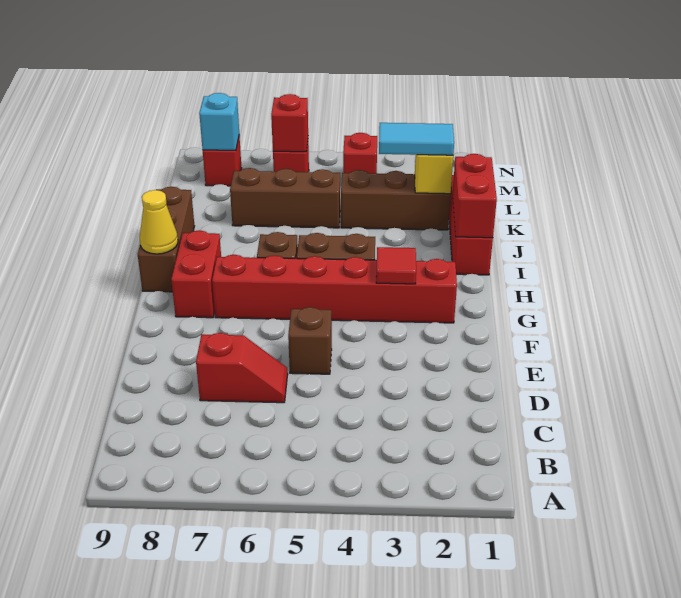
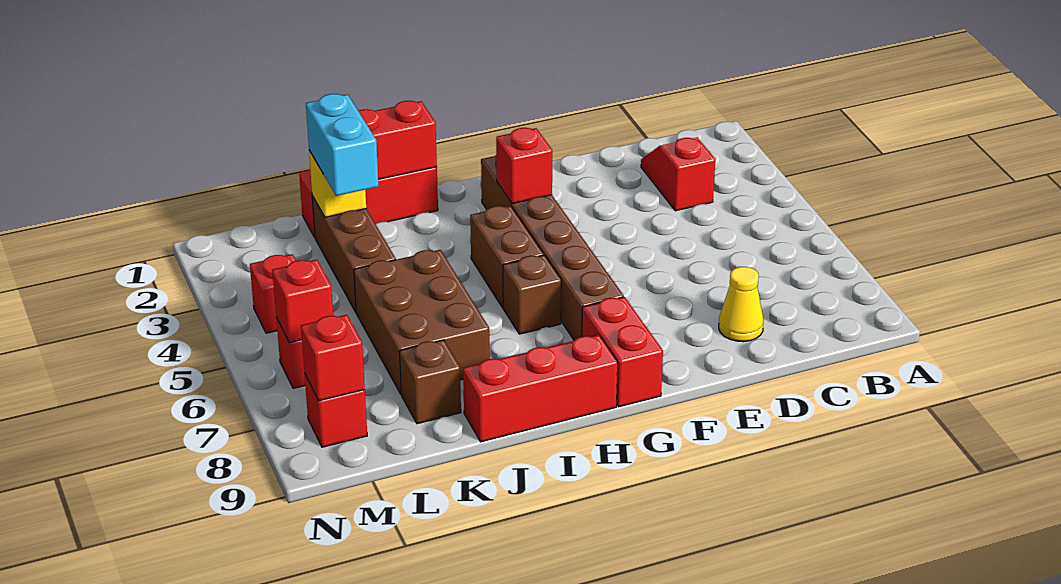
red 1x2 slope [196,333,288,403] -> red 1x2 slope moved to [641,138,715,211]
brown 1x1 brick [288,307,332,374] -> brown 1x1 brick moved to [400,340,461,424]
red 1x6 brick [212,255,457,323] -> brown 1x6 brick [481,156,624,340]
red 1x1 tile [376,247,416,284] -> red 1x1 brick [496,128,552,204]
red 1x2 brick [171,230,221,318] -> red 1x2 brick turned to [582,297,663,407]
brown 1x3 brick [138,187,194,292] -> red 1x3 brick [463,335,618,442]
yellow 1x1 cone [140,190,178,254] -> yellow 1x1 cone moved to [719,267,763,342]
cyan 1x2 tile [379,123,454,155] -> cyan 1x2 brick [306,94,379,196]
brown 1x3 brick [230,168,340,228] -> brown 2x3 brick [354,250,490,394]
cyan 1x1 brick [199,93,239,150] -> red 1x1 brick [301,315,365,401]

